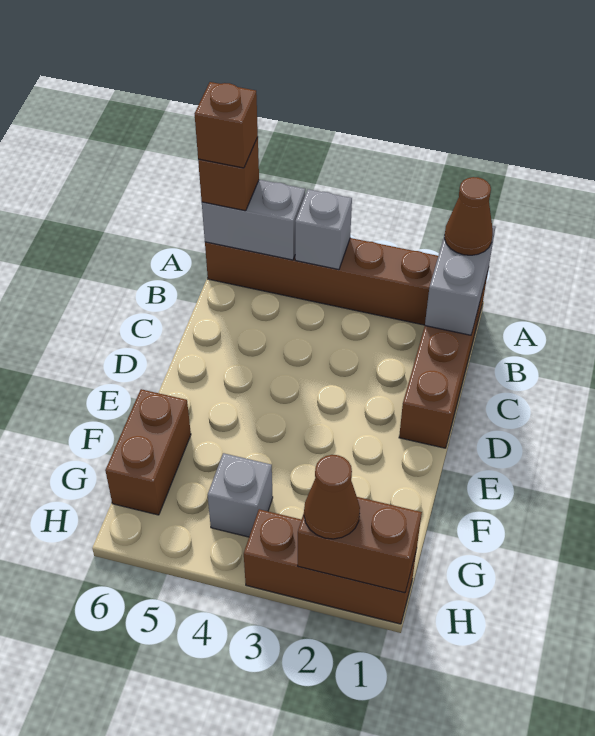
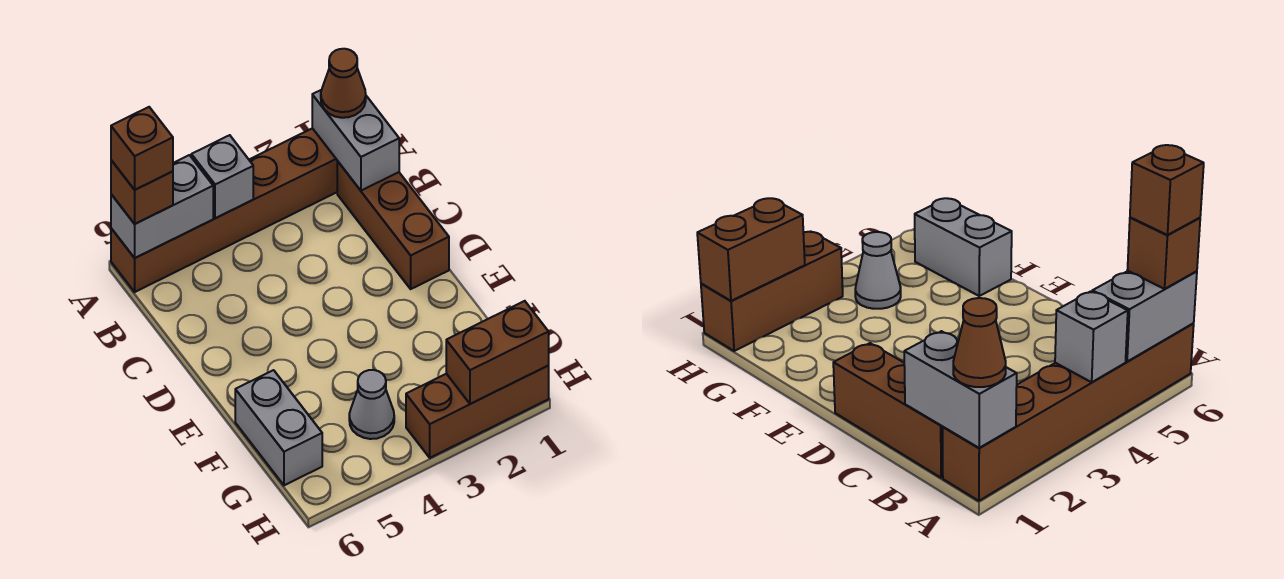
brown 1x2 brick [105,389,191,515] -> grey 1x2 brick [235,370,322,485]
grey 1x1 brick [207,453,273,537] -> grey 1x1 cone [349,370,394,439]
brown 1x1 cone [304,455,360,539] -> none

